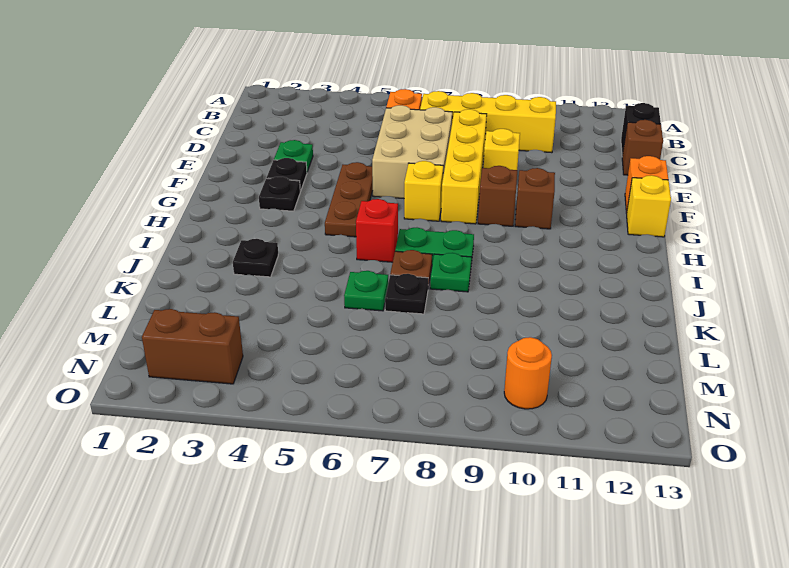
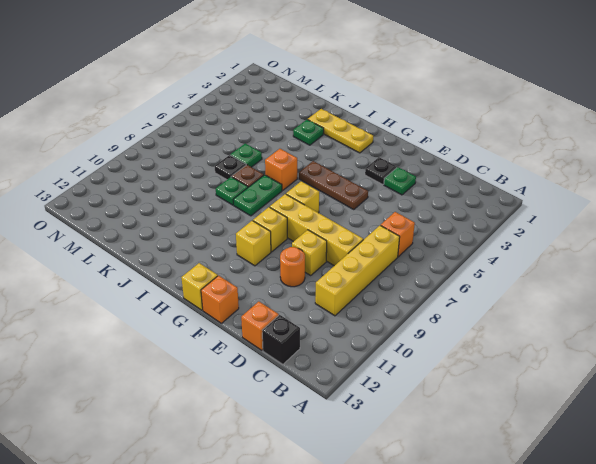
tan 2x3 brick [372,105,452,198] -> none
brown 1x1 brick [622,120,663,175] -> orange 1x1 brick [241,302,279,350]
black 1x1 plate [259,177,300,211] -> none
brown 1x1 brick [478,166,517,226] -> yellow 1x1 brick [253,207,287,252]
brown 1x1 brick [515,168,555,229] -> yellow 1x1 brick [236,220,271,266]
none -> yellow 1x3 plate [308,109,373,153]
red 1x1 brick [356,199,398,262] -> orange 1x1 brick [265,149,297,190]
black 1x1 plate [233,239,278,277] -> green 1x1 plate [293,119,324,145]
brown 1x2 brick [142,309,243,384] -> none
orange 1x1 round brick [504,337,552,409] -> orange 1x1 round brick moved to [280,247,305,287]

